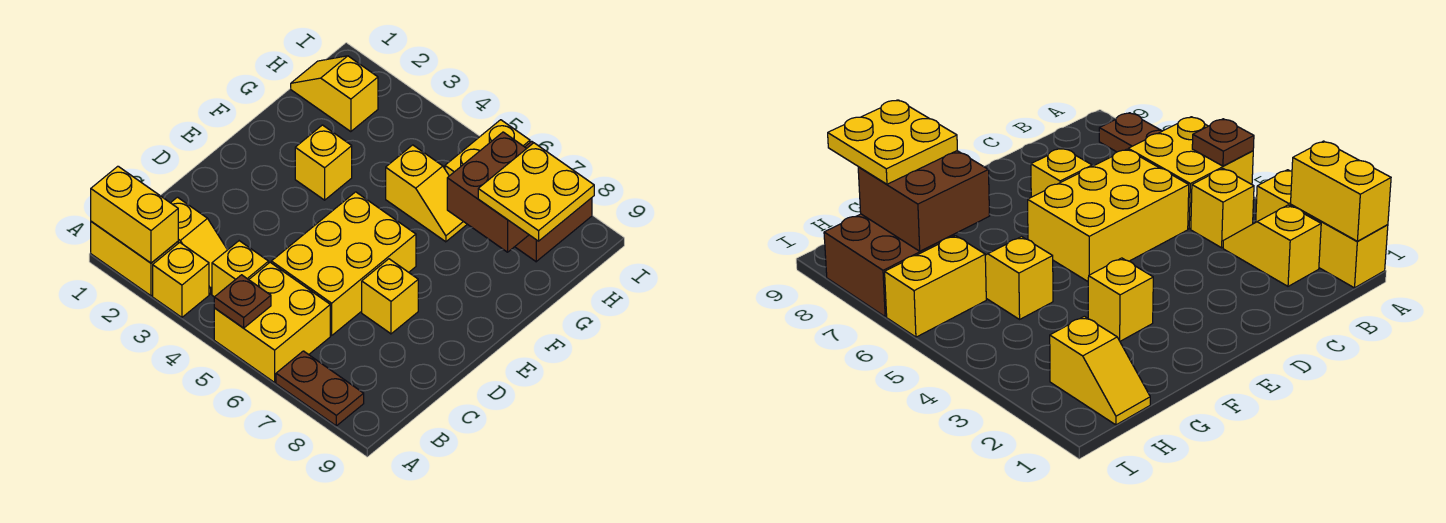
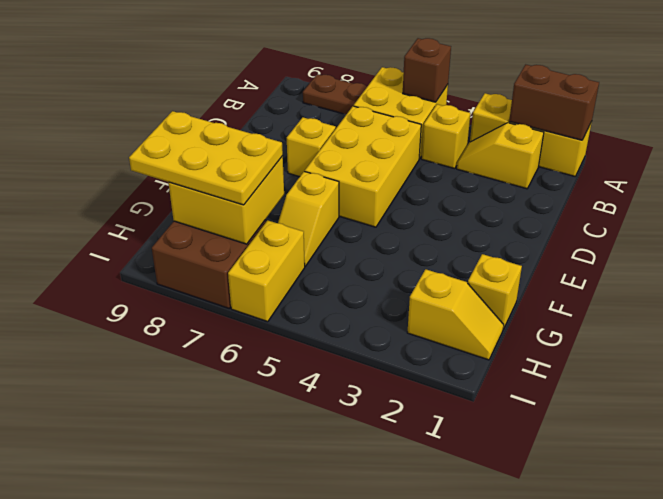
yellow 1x2 brick [91,166,178,263] -> brown 1x2 brick [509,65,599,140]
brown 1x1 plate [214,275,271,328] -> brown 1x1 brick [403,38,451,102]
yellow 1x1 brick [295,125,352,200] -> yellow 1x1 brick moved to [468,254,522,329]
yellow 1x2 slope [386,145,467,242] -> yellow 1x2 slope turned to [278,171,339,266]
brown 2x2 brick [447,132,529,252] -> yellow 2x2 brick [168,156,284,244]
yellow 2x2 plate [478,143,594,241] -> yellow 2x3 plate [129,111,283,205]

